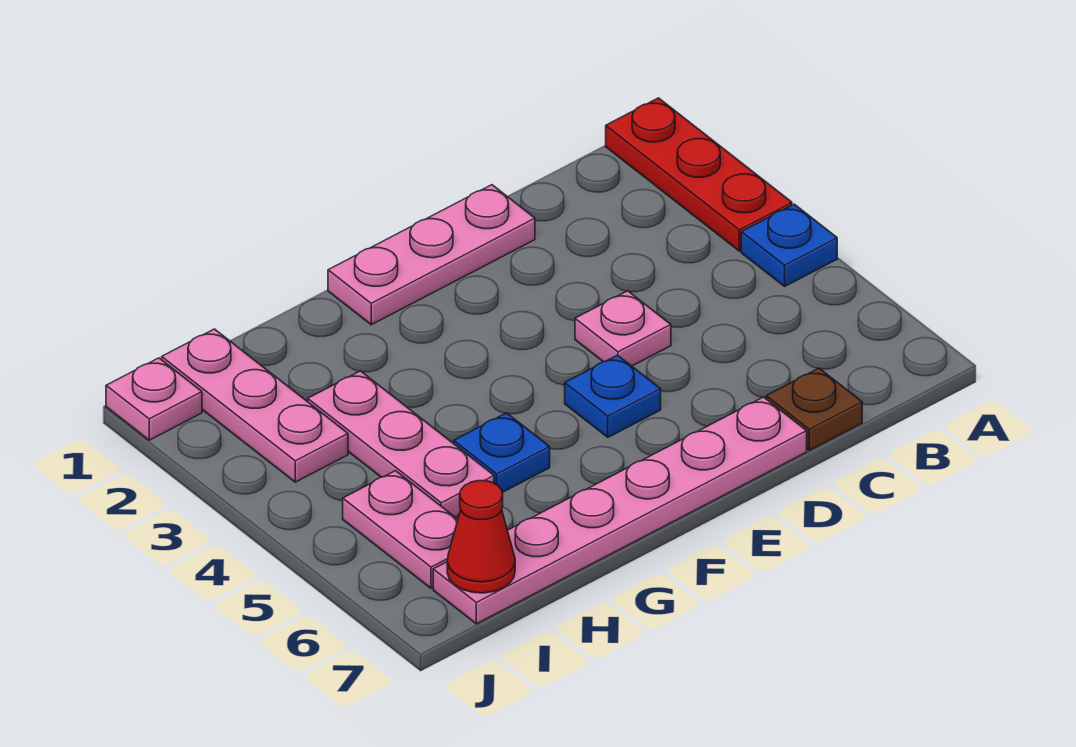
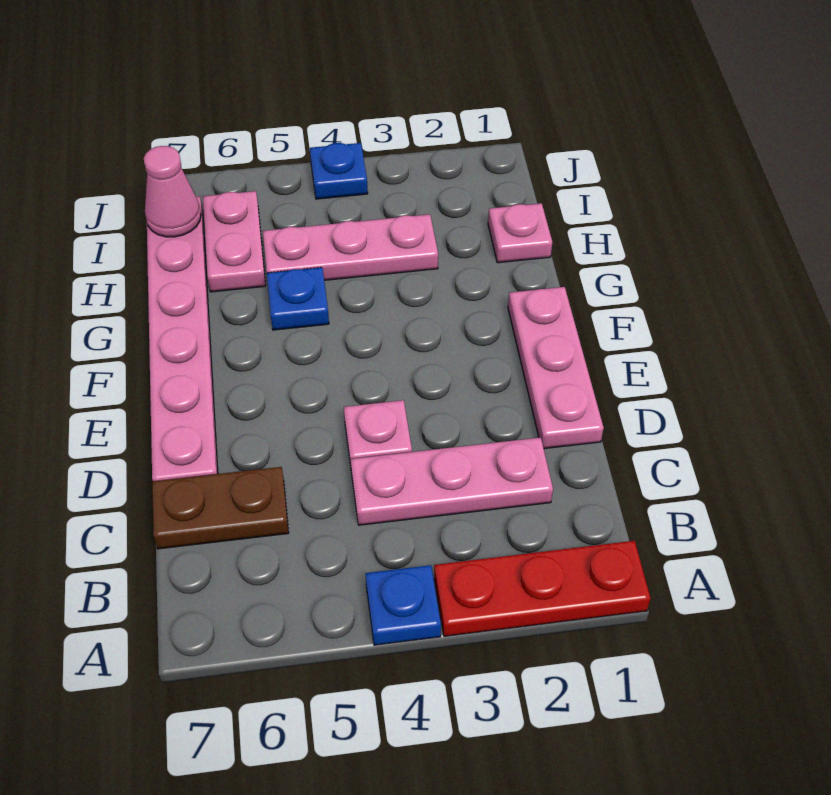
brown 1x1 plate [766,368,862,450] -> brown 1x2 plate [152,467,289,549]
blue 1x1 plate [565,355,661,437] -> blue 1x1 plate moved to [310,143,368,199]
pink 1x3 plate [162,329,348,482] -> pink 1x3 plate moved to [350,437,553,525]
pink 1x2 plate [343,471,458,588] -> pink 1x2 plate turned to [203,191,266,292]
red 1x1 cone [447,481,515,593] -> pink 1x1 cone [144,146,201,237]
pink 1x1 plate [106,358,202,440] -> pink 1x1 plate moved to [488,203,552,263]

